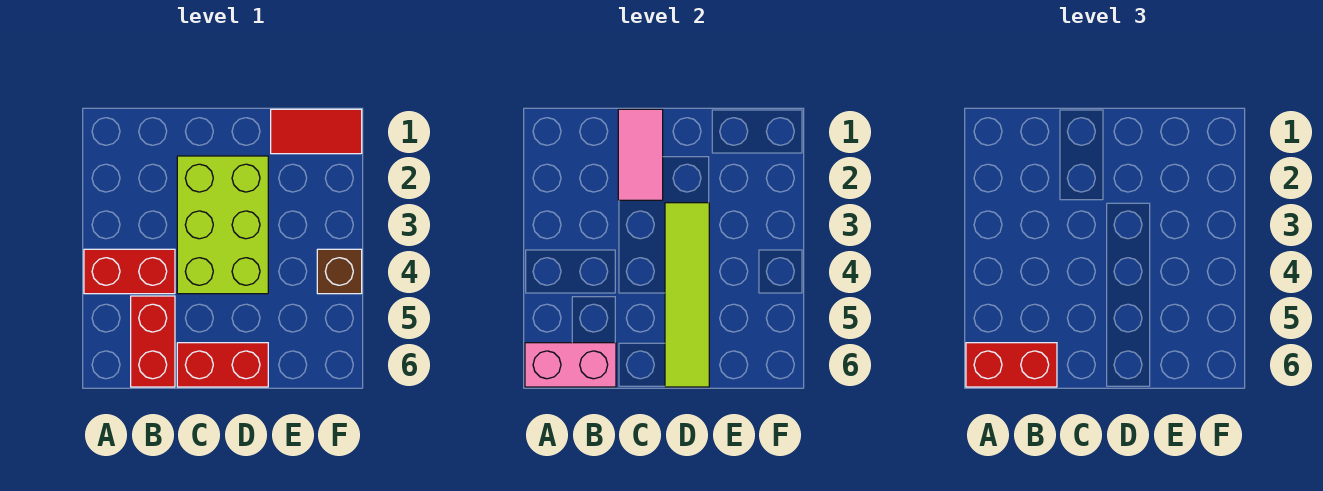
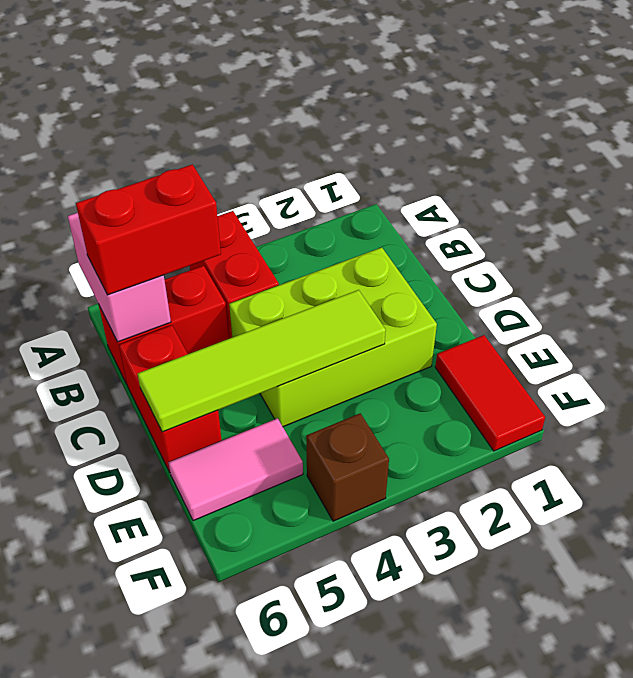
red 1x2 brick [966,343,1057,387] -> red 1x2 brick turned to [76,164,221,295]
pink 1x2 tile [618,109,663,200] -> pink 1x2 tile moved to [169,418,303,521]

